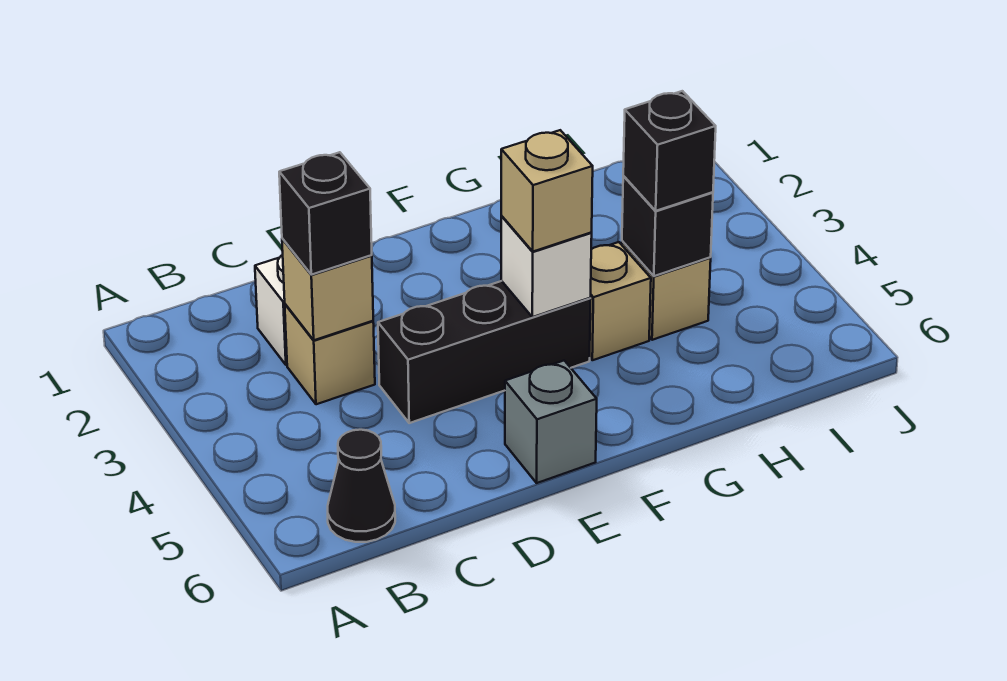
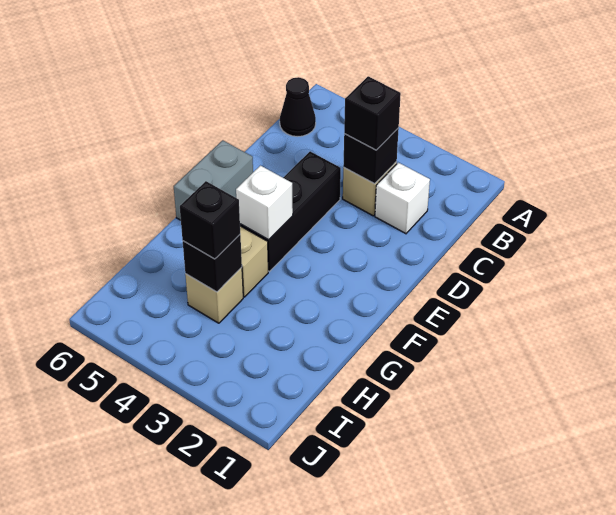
tan 1x1 brick [282,239,373,340] -> black 1x1 brick [343,128,399,184]
grey 1x1 brick [505,361,597,483] -> grey 1x2 brick [174,140,253,220]
tan 1x1 brick [501,130,593,251] -> none

